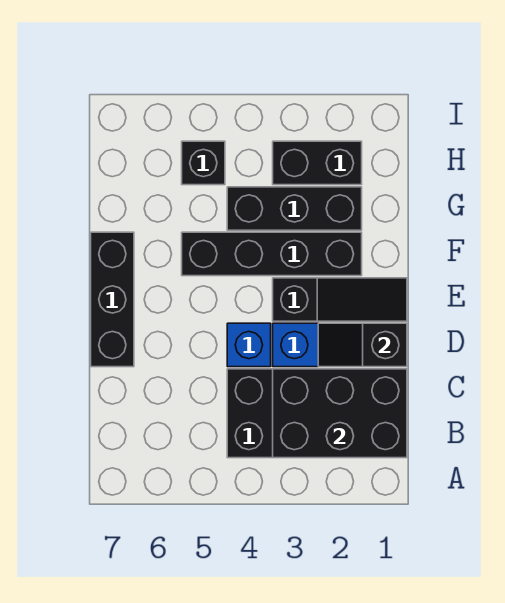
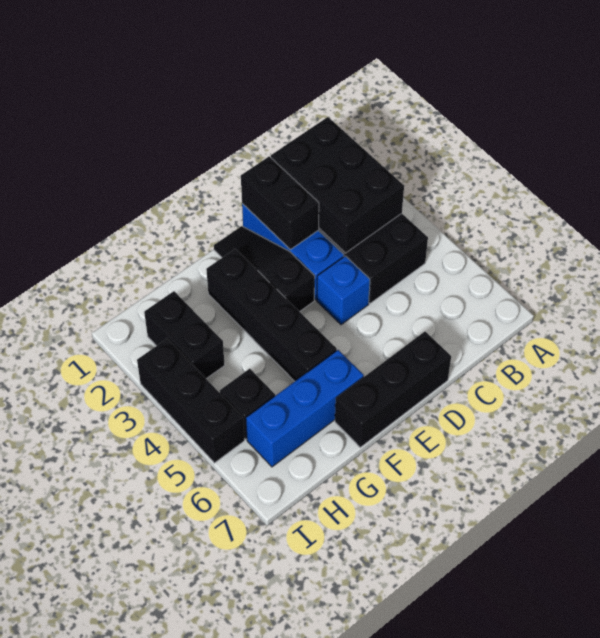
black 1x2 slope [318,323,407,367] -> black 1x2 brick [241,156,319,249]
none -> blue 1x3 brick [246,350,364,467]
black 1x3 brick [227,187,362,230] -> black 1x3 brick moved to [137,339,244,463]

